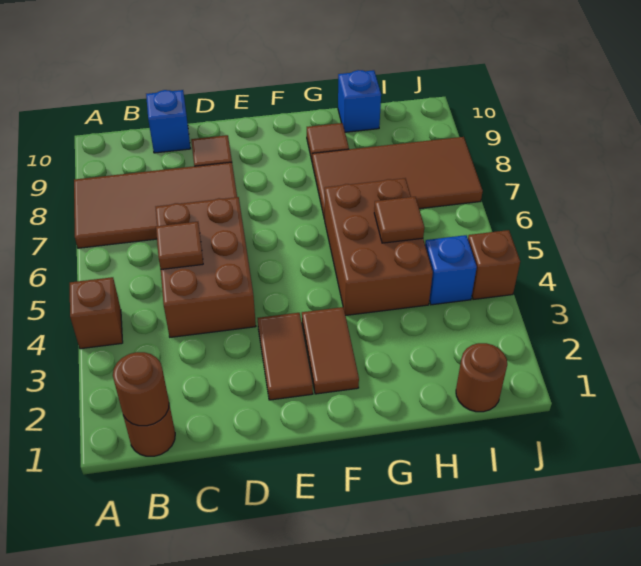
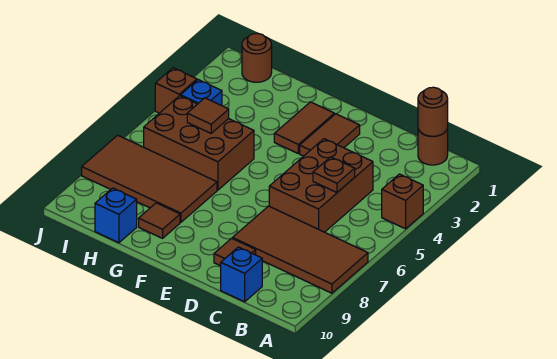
brown 1x1 tile [156,222,203,269] -> brown 1x1 plate [313,157,355,193]
brown 2x3 brick [325,178,433,316] -> brown 2x3 brick turned to [144,96,254,190]

